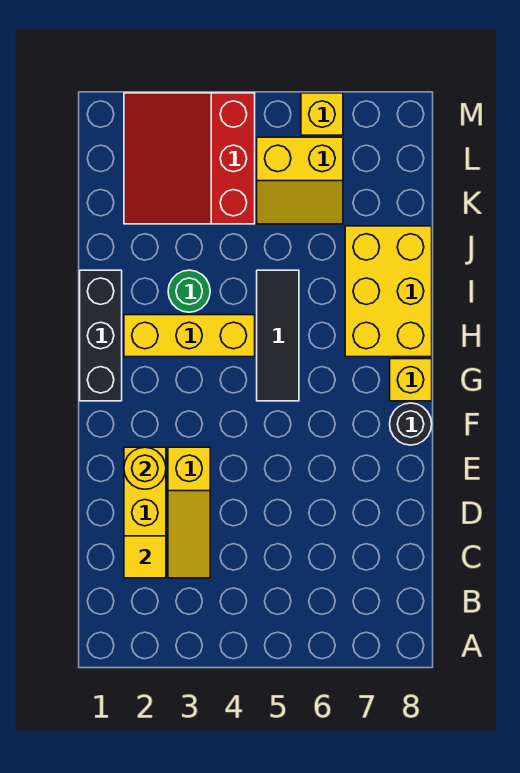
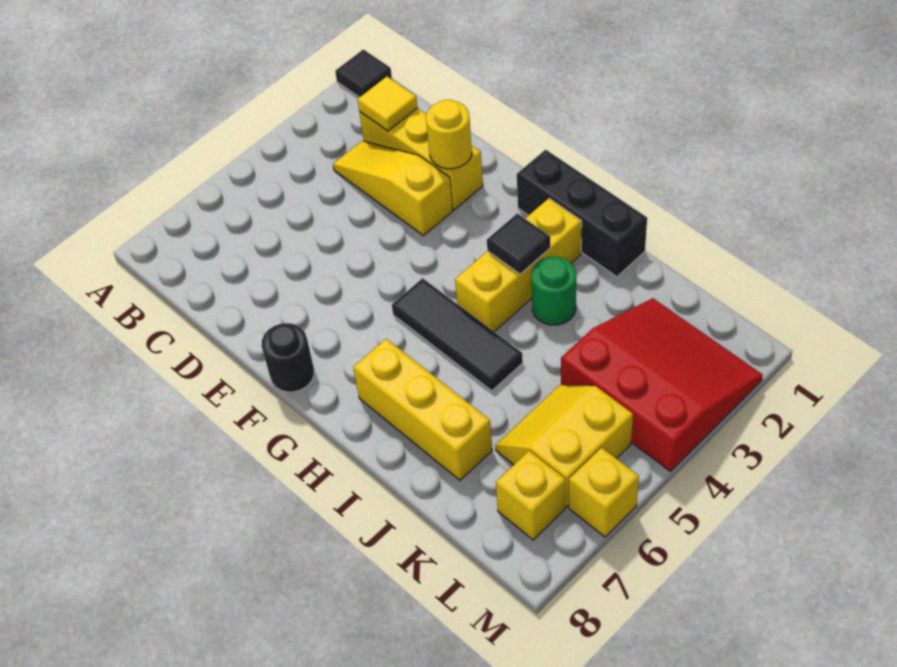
none -> black 1x1 tile [335,49,392,98]
yellow 1x1 brick [390,359,432,401] -> yellow 1x1 brick moved to [496,451,565,540]
none -> black 1x1 tile [487,213,550,274]
yellow 2x3 brick [345,226,432,357] -> yellow 1x3 brick [353,339,492,480]

